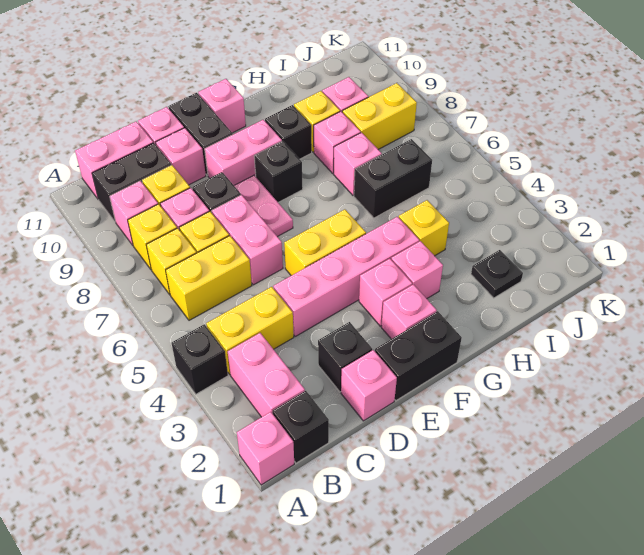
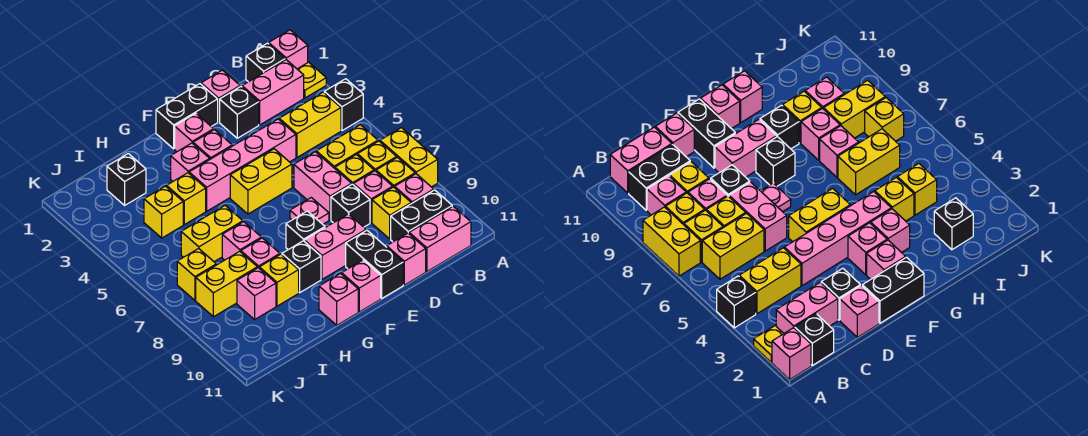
none -> yellow 1x1 plate [298,62,326,98]
none -> yellow 1x2 brick [380,128,438,187]
pink 1x2 brick [228,333,305,417] -> pink 1x2 brick turned to [242,60,304,125]
pink 1x1 brick [156,128,206,185] -> pink 1x1 brick moved to [319,274,358,325]
pink 1x2 plate [234,175,293,237] -> pink 1x1 plate [290,198,329,224]
black 1x2 brick [354,139,432,218] -> yellow 1x2 brick [181,206,243,262]
black 1x1 plate [471,250,523,298] -> black 1x1 brick [107,154,146,205]
none -> yellow 1x1 brick [144,186,183,238]
none -> yellow 1x1 brick [177,249,216,300]

